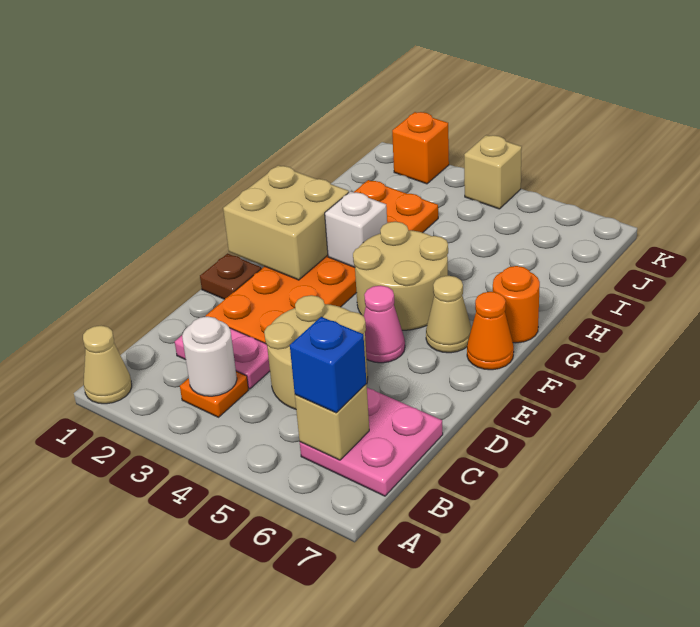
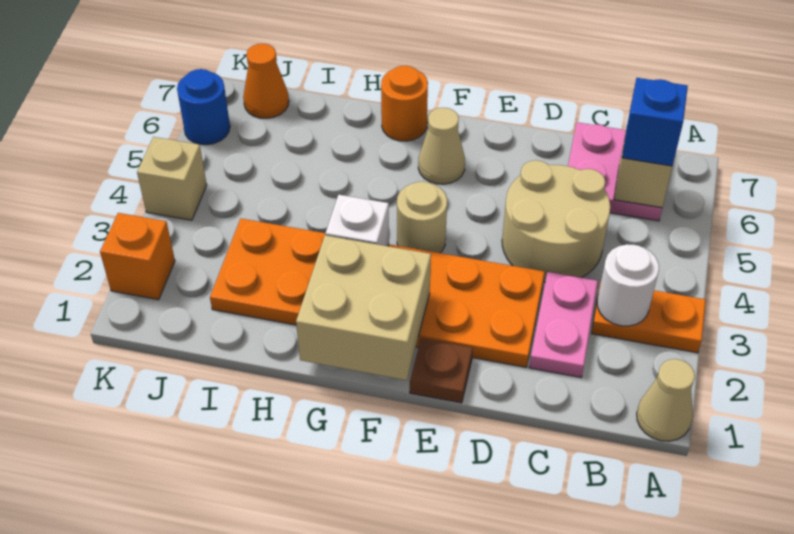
orange 1x1 plate [180,371,248,417] -> orange 1x2 plate [592,281,706,353]
pink 1x1 cone [364,285,405,363] -> none
tan 2x2 round brick [353,222,448,330] -> tan 1x1 round brick [397,182,447,253]
orange 1x1 cone [467,292,514,370] -> orange 1x1 cone moved to [243,44,289,118]
none -> blue 1x1 round brick [177,69,230,145]

